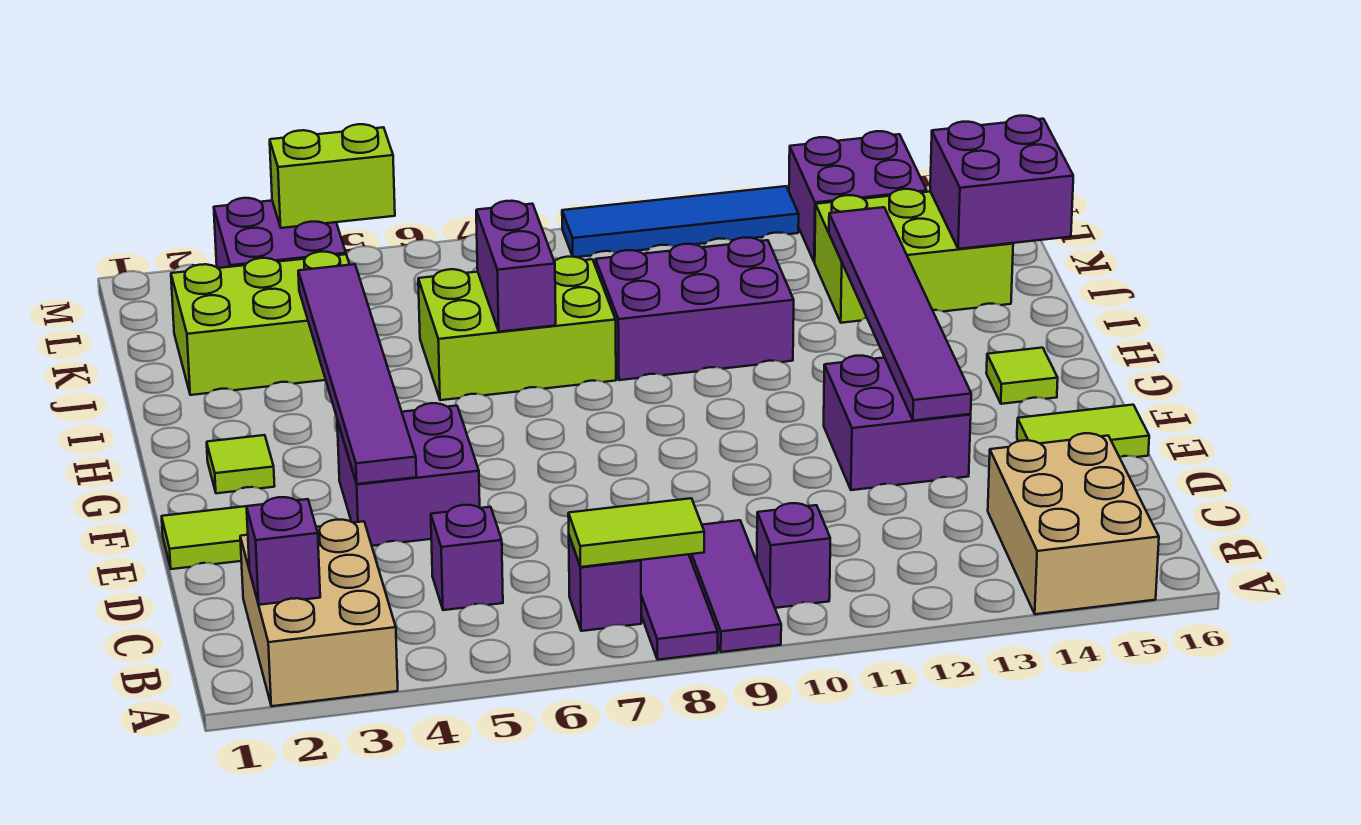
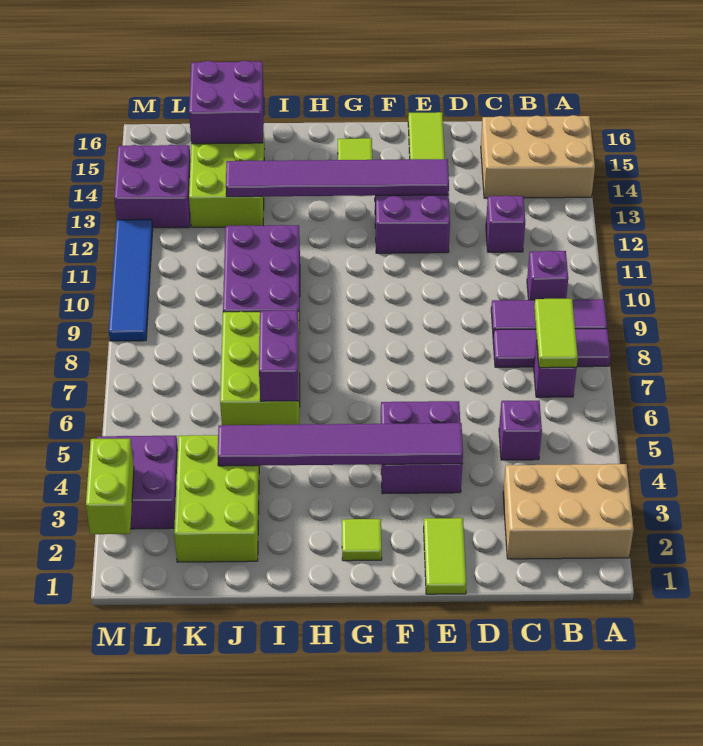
purple 1x1 brick [247,497,320,605] -> purple 1x1 brick moved to [486,195,525,252]
purple 1x2 brick [476,201,556,332] -> purple 1x2 brick turned to [259,310,299,401]
lime 1x2 brick [270,124,395,228] -> lime 1x2 brick moved to [86,438,134,534]

